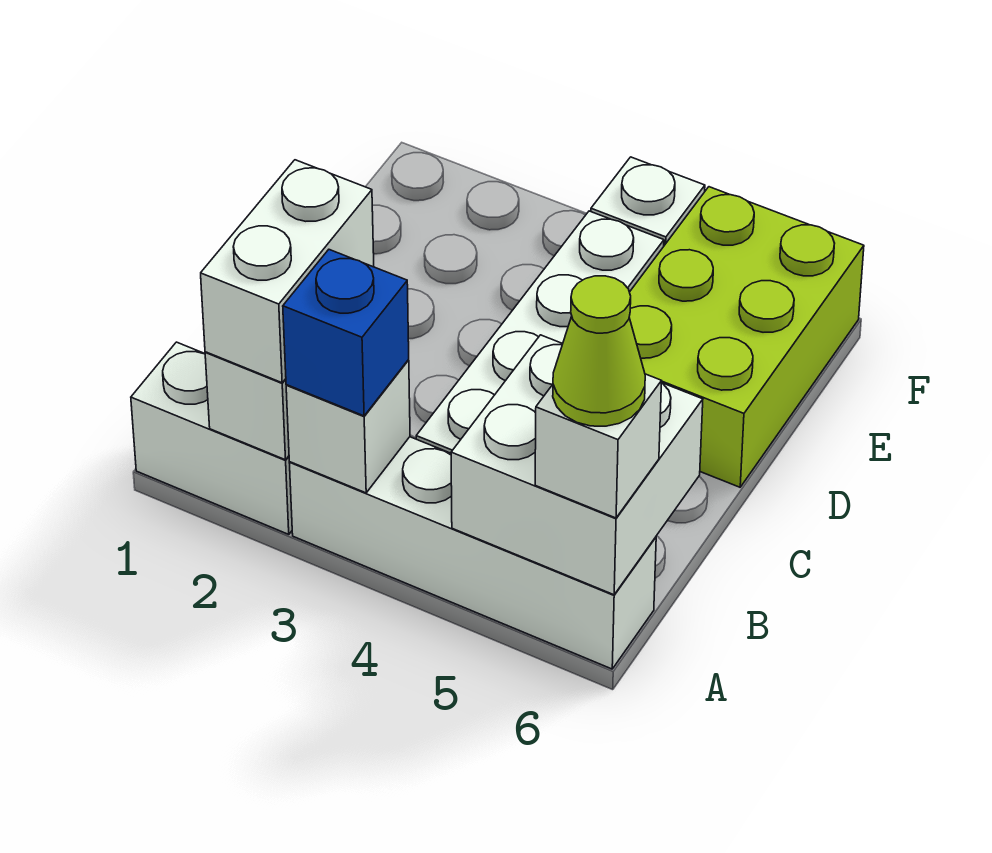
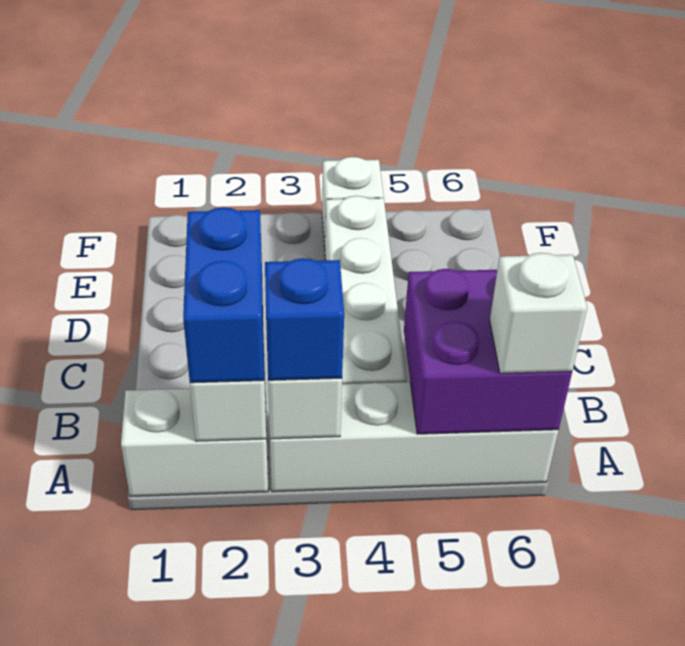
white 1x2 brick [201,160,374,383] -> blue 1x2 brick [183,207,264,383]
white 2x2 brick [451,335,703,595] -> purple 2x2 brick [404,269,572,434]
lime 1x1 cone [553,276,645,426] -> none
lime 2x3 brick [629,187,864,487] -> none

